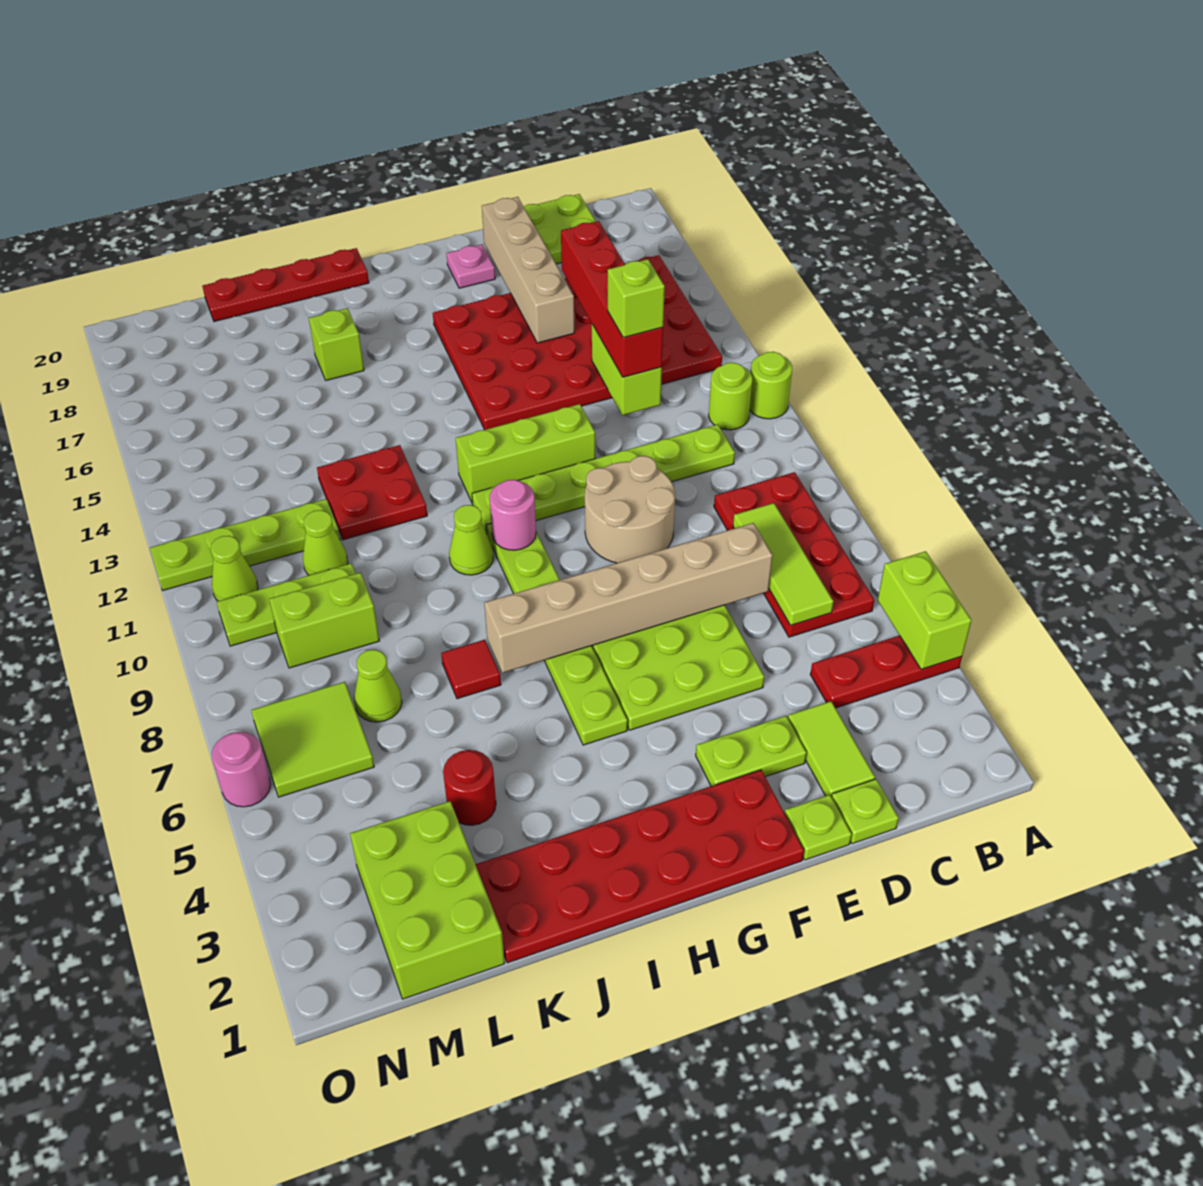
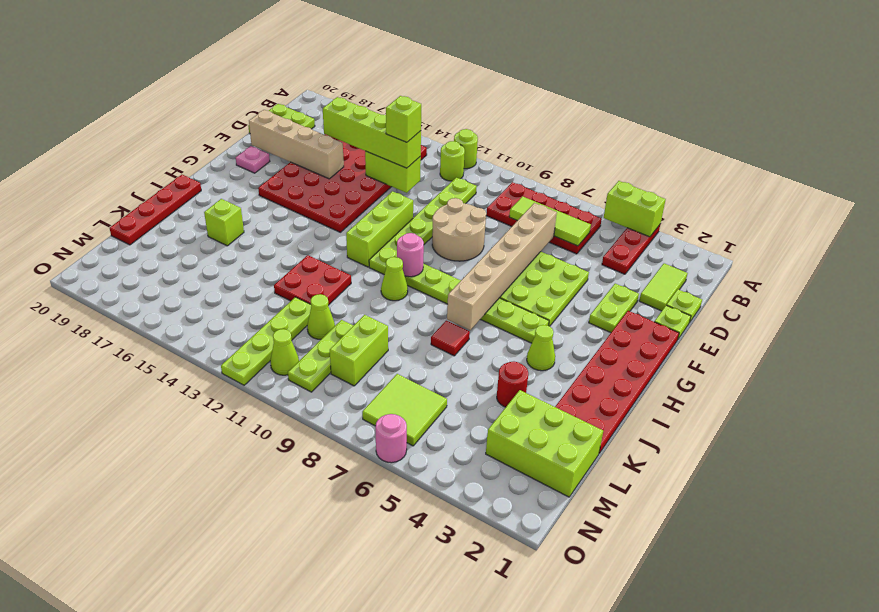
lime 1x2 tile [788,701,875,797] -> lime 1x2 tile turned to [639,263,688,311]
red 1x4 brick [561,221,663,377] -> lime 1x4 brick [323,97,421,168]
lime 1x1 cone [354,650,402,722] -> lime 1x1 cone moved to [527,325,555,371]

